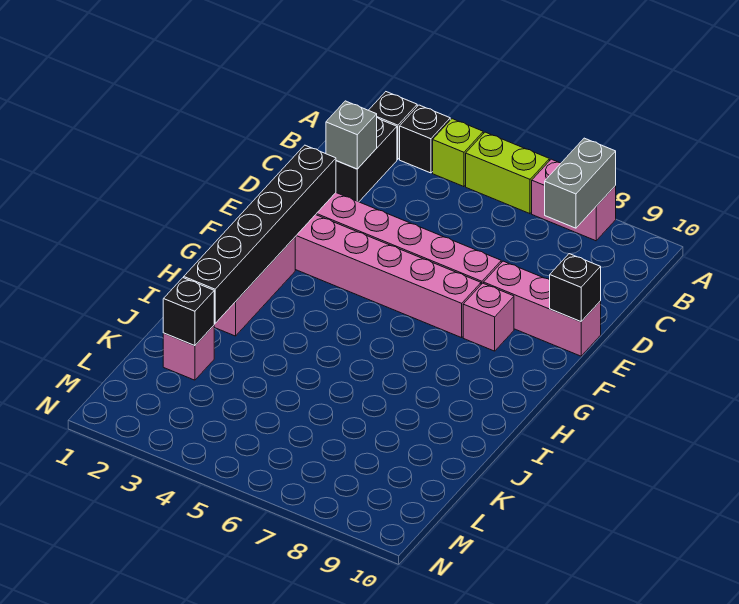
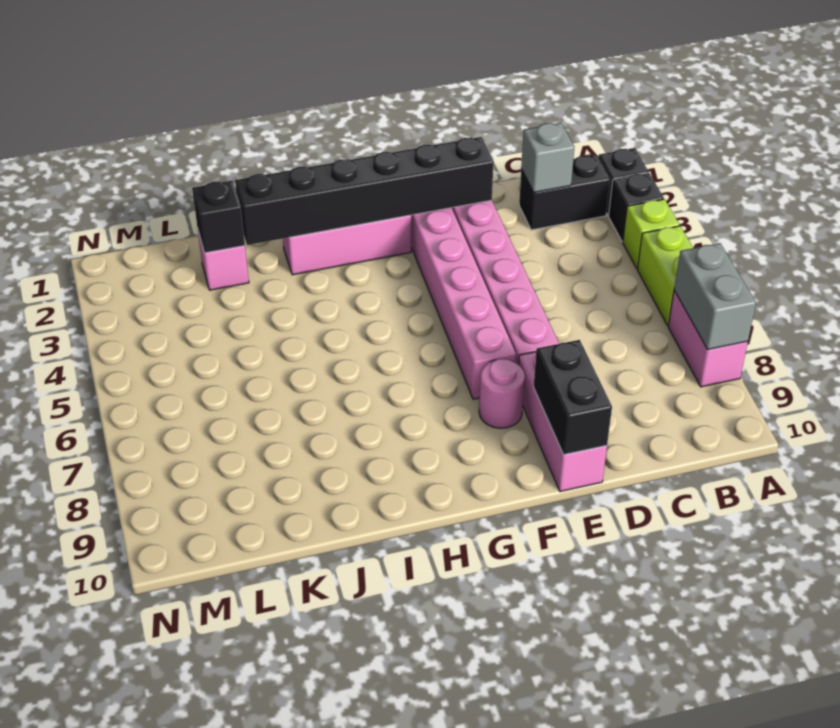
grey 1x2 brick [545,138,616,228] -> grey 1x2 brick turned to [674,243,756,349]
black 1x1 brick [550,254,601,322] -> black 1x2 brick [534,340,612,455]
pink 1x1 brick [463,283,514,351] -> pink 1x1 round brick [479,359,525,428]

